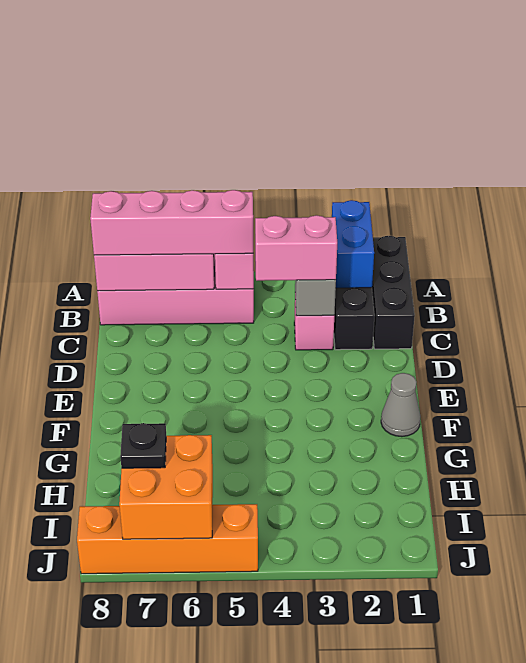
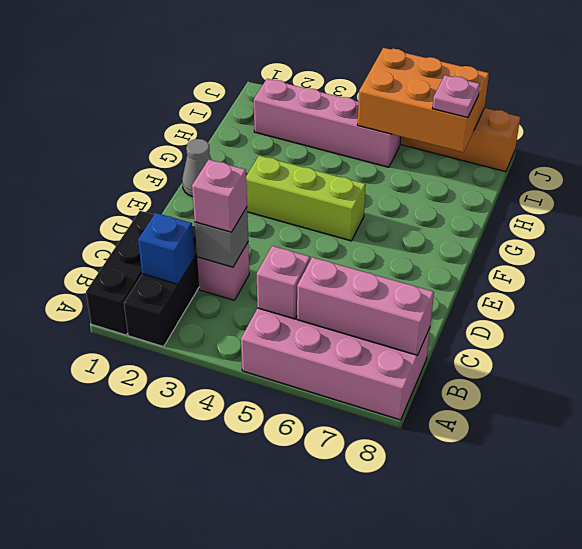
blue 1x2 brick [332,200,374,288] -> blue 1x1 brick [138,213,194,284]
pink 1x4 brick [90,190,253,255] -> pink 1x4 brick moved to [254,79,401,167]
pink 1x2 brick [255,215,337,281] -> pink 1x1 brick [192,160,247,232]
none -> lime 1x3 brick [246,156,366,241]
orange 2x2 brick [119,435,213,539] -> orange 2x3 brick [358,48,489,153]
black 1x1 plate [120,423,166,468] -> pink 1x1 plate [432,75,480,118]

